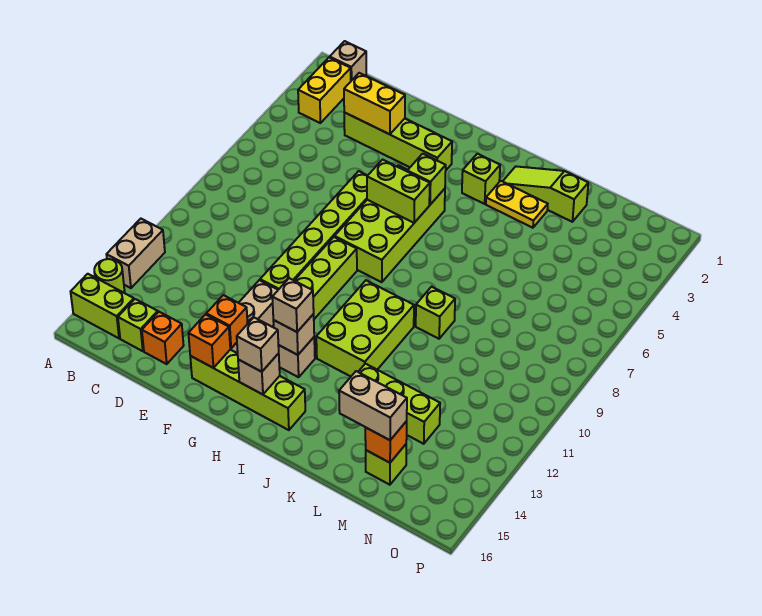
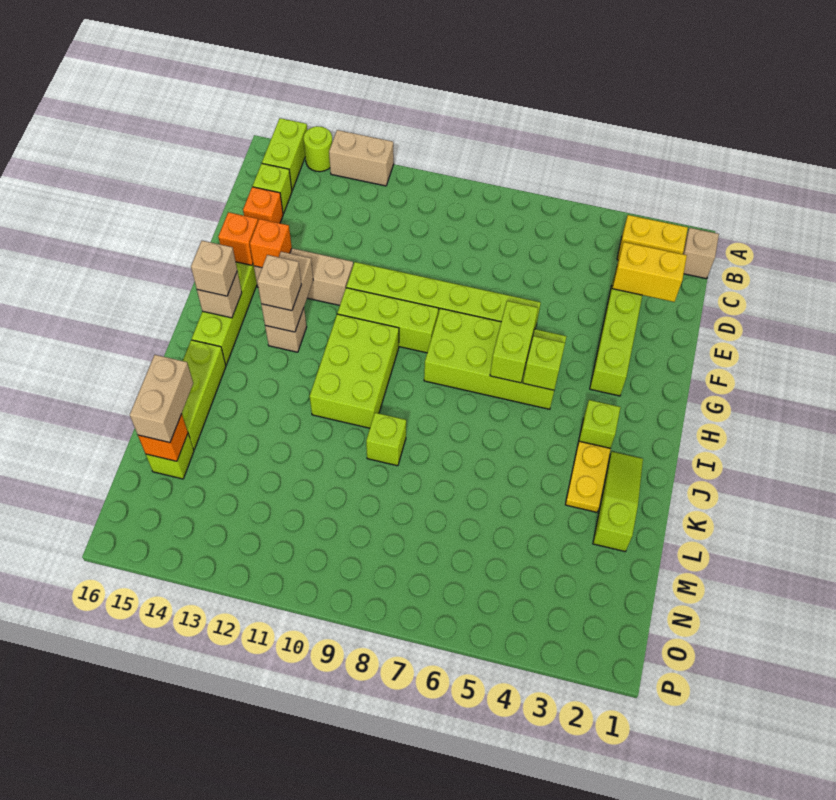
yellow 1x2 brick [344,73,405,134] -> yellow 1x2 brick turned to [612,242,687,302]
tan 1x1 brick [273,314,314,355] -> tan 1x2 brick [261,252,313,332]
lime 2x3 brick [316,280,414,376] -> lime 2x3 brick turned to [310,314,399,428]
lime 1x3 brick [358,364,440,444] -> lime 1x3 brick moved to [182,340,226,449]

